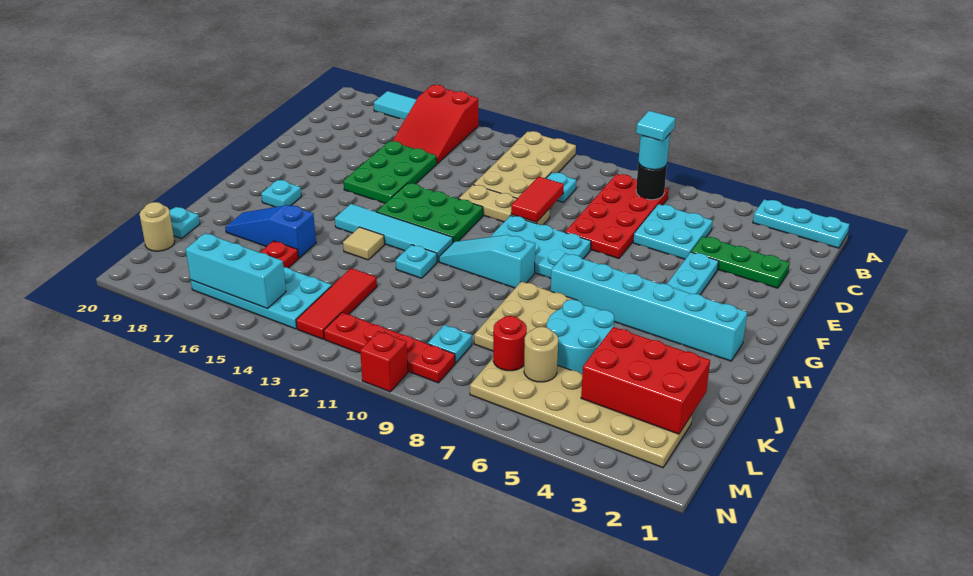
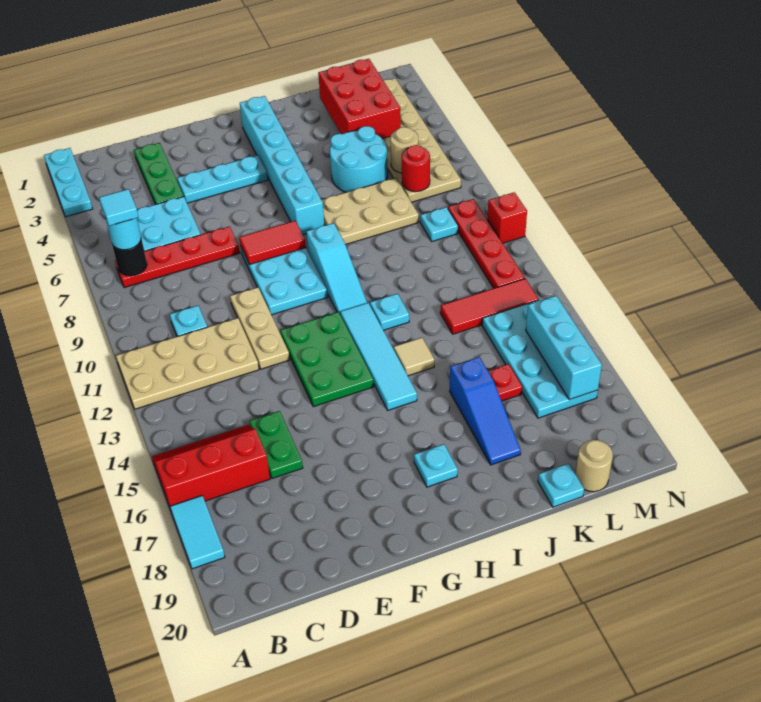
red 2x3 slope [393,85,478,164] -> red 2x3 slope turned to [152,425,270,509]
red 2x4 plate [565,174,669,258] -> red 1x4 plate [115,226,240,288]
red 1x2 tile [511,176,564,222] -> red 1x2 tile moved to [239,221,306,265]
green 2x3 plate [343,141,437,203] -> green 1x2 plate [249,411,303,478]

